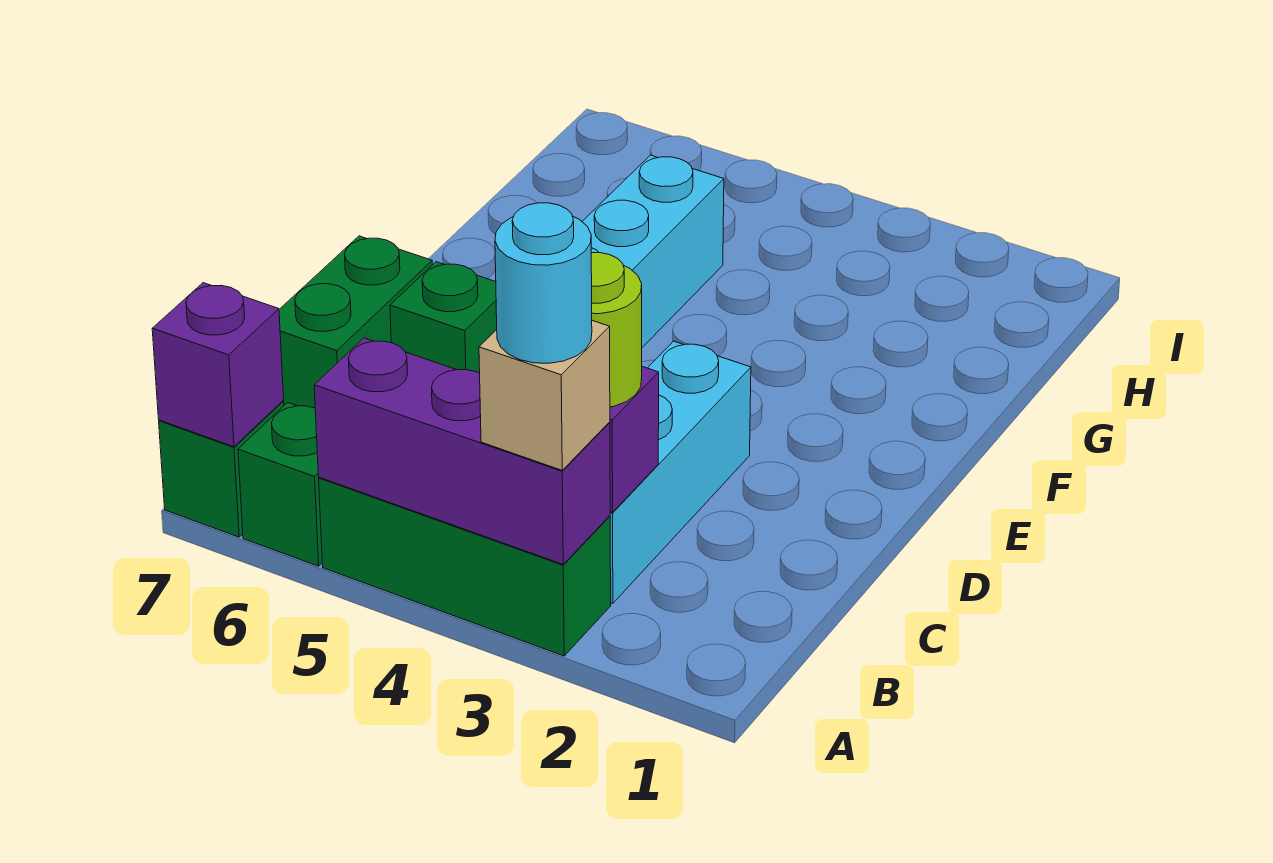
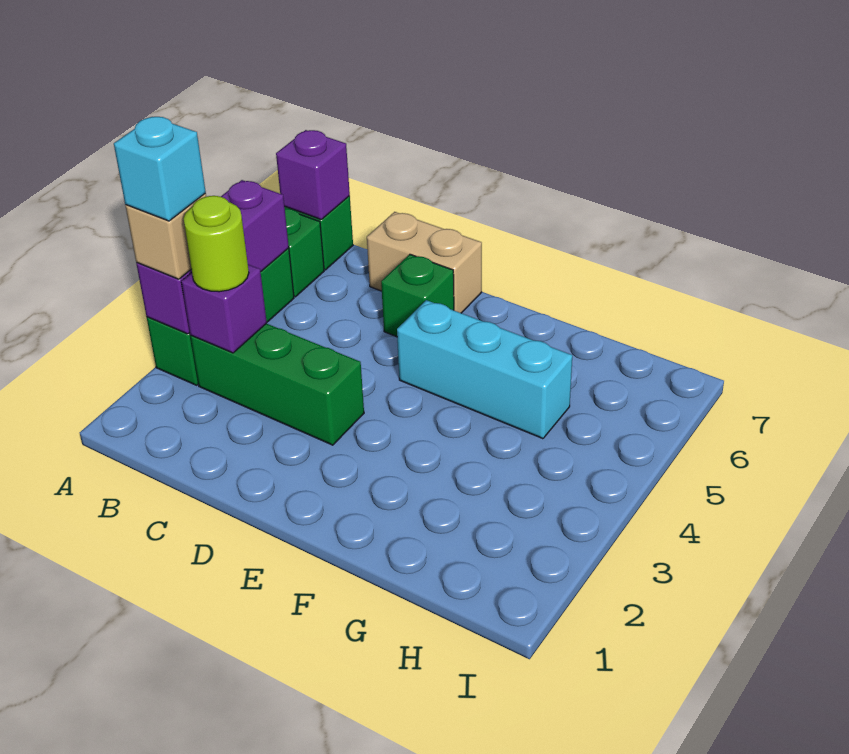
cyan 1x1 round brick [495,203,592,363] -> cyan 1x1 brick [114,117,206,221]
cyan 1x3 brick [610,341,751,603] -> green 1x3 brick [190,324,364,445]
green 1x2 brick [279,236,432,408] -> tan 1x2 brick [367,212,482,313]

